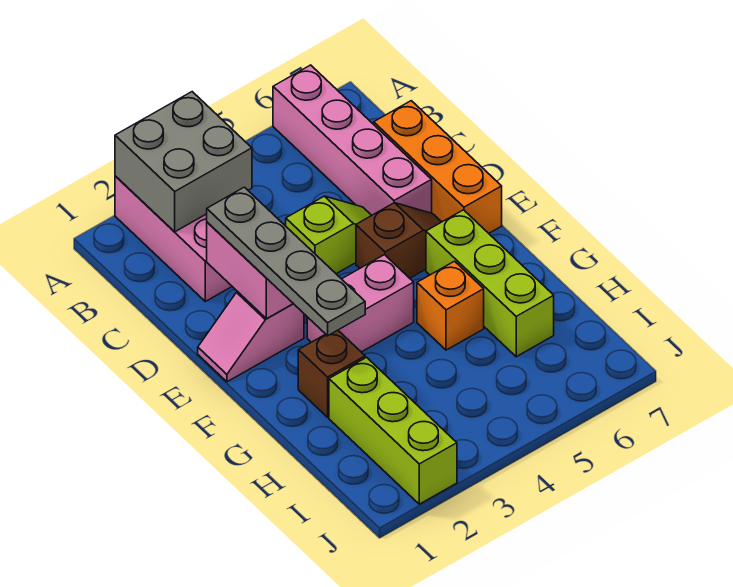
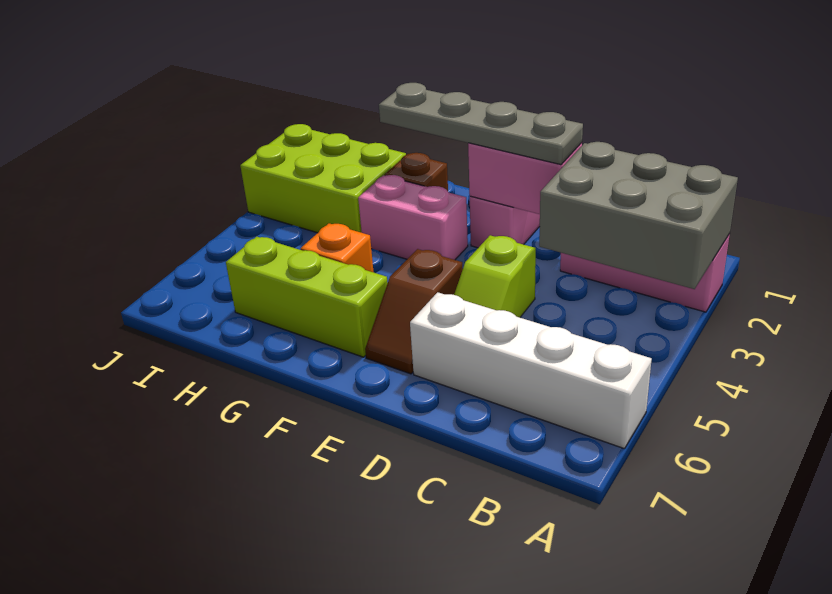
grey 2x2 brick [115,92,252,232] -> grey 2x3 brick [539,142,738,289]
pink 1x4 brick [273,65,432,215] -> white 1x4 brick [410,292,652,449]
orange 1x3 brick [374,101,502,233] -> none
pink 1x2 brick [307,255,414,352] -> pink 1x2 brick turned to [358,175,468,260]
lime 1x3 brick [329,357,457,504] -> lime 2x3 brick [240,124,406,233]

